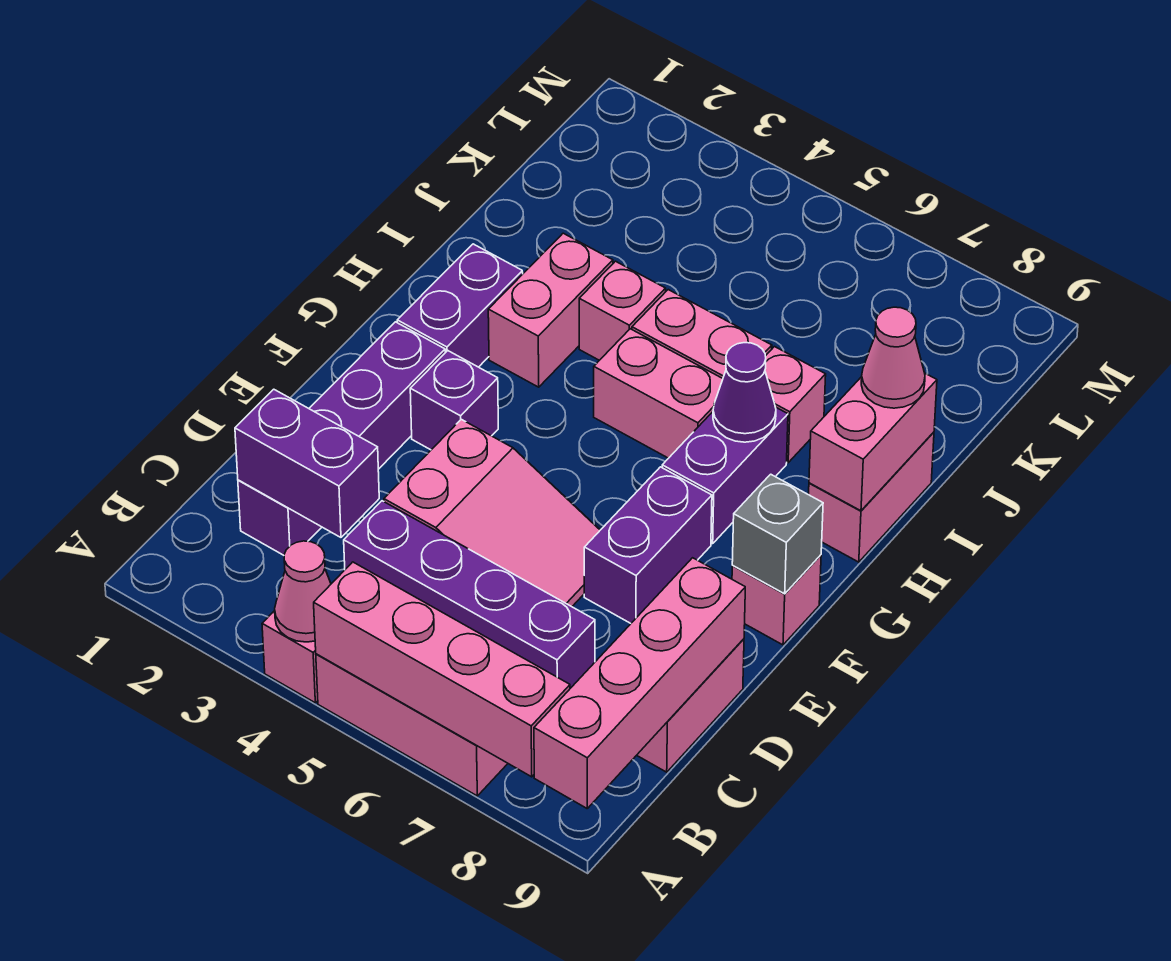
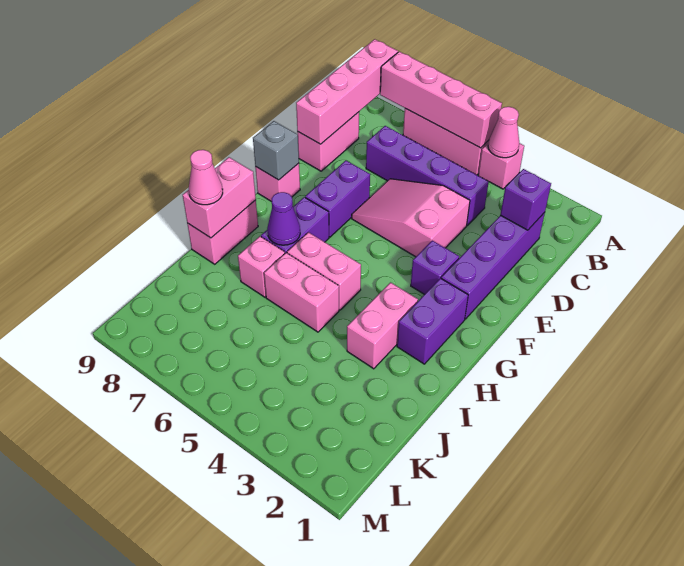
purple 1x2 brick [235,389,379,537] -> purple 1x1 brick [501,169,551,230]
pink 1x1 brick [579,261,666,360] -> none

